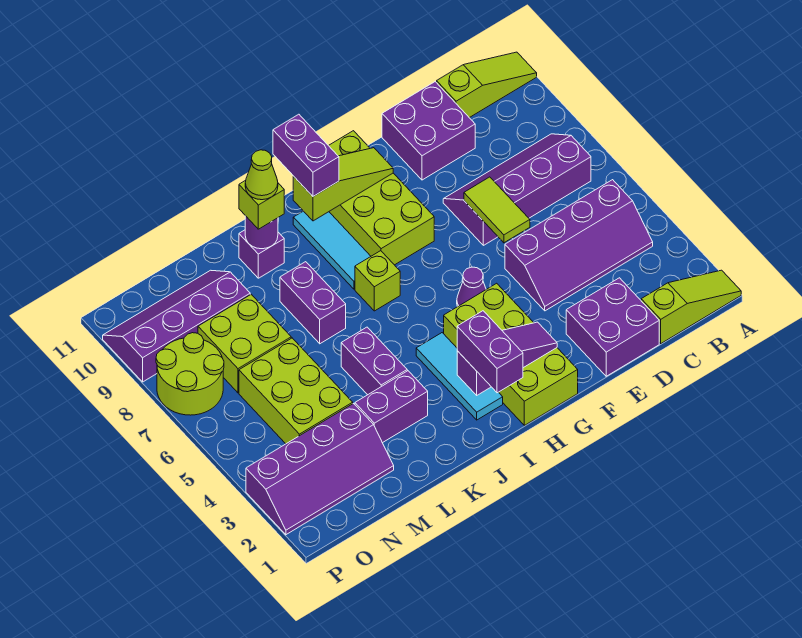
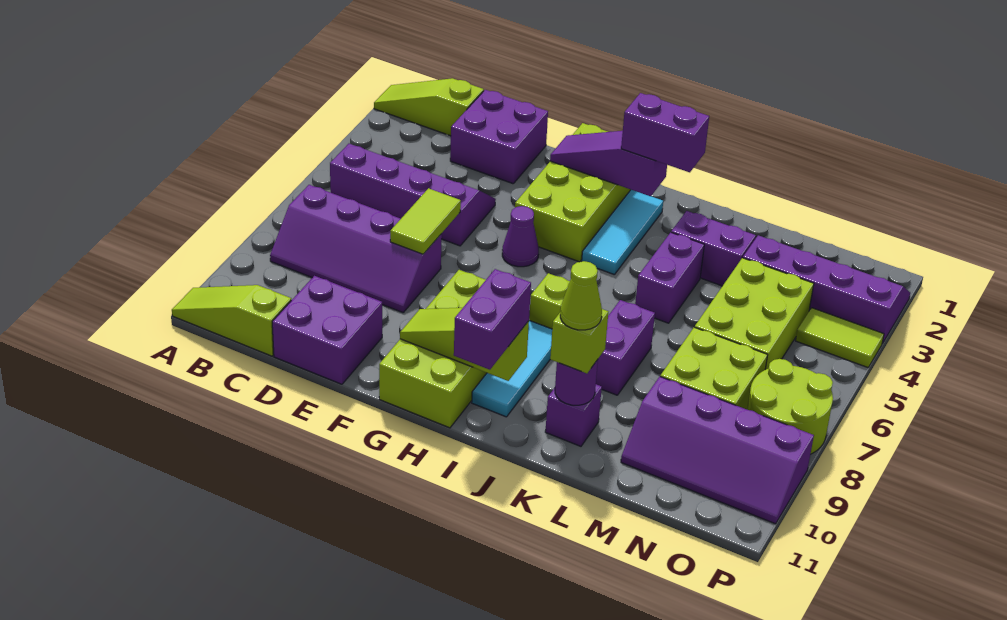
purple 1x2 brick [457,311,523,393] -> purple 1x2 brick turned to [621,93,709,172]
none -> lime 1x2 tile [796,308,884,368]

